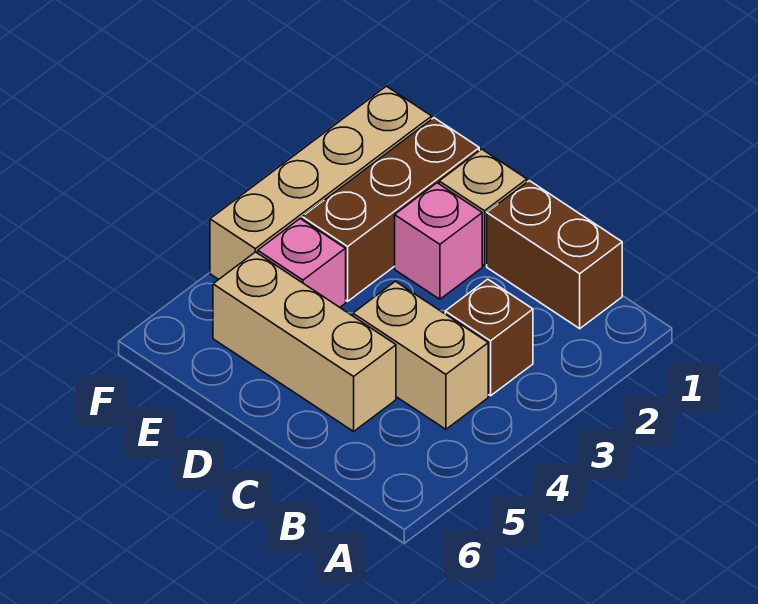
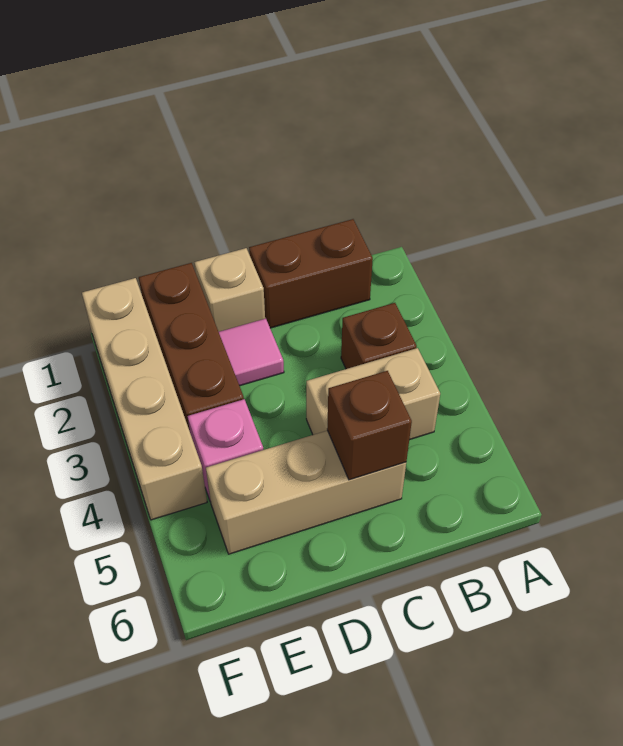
none -> brown 1x1 brick [327,371,412,480]
pink 1x1 brick [395,183,482,299] -> pink 1x1 tile [219,318,284,386]

